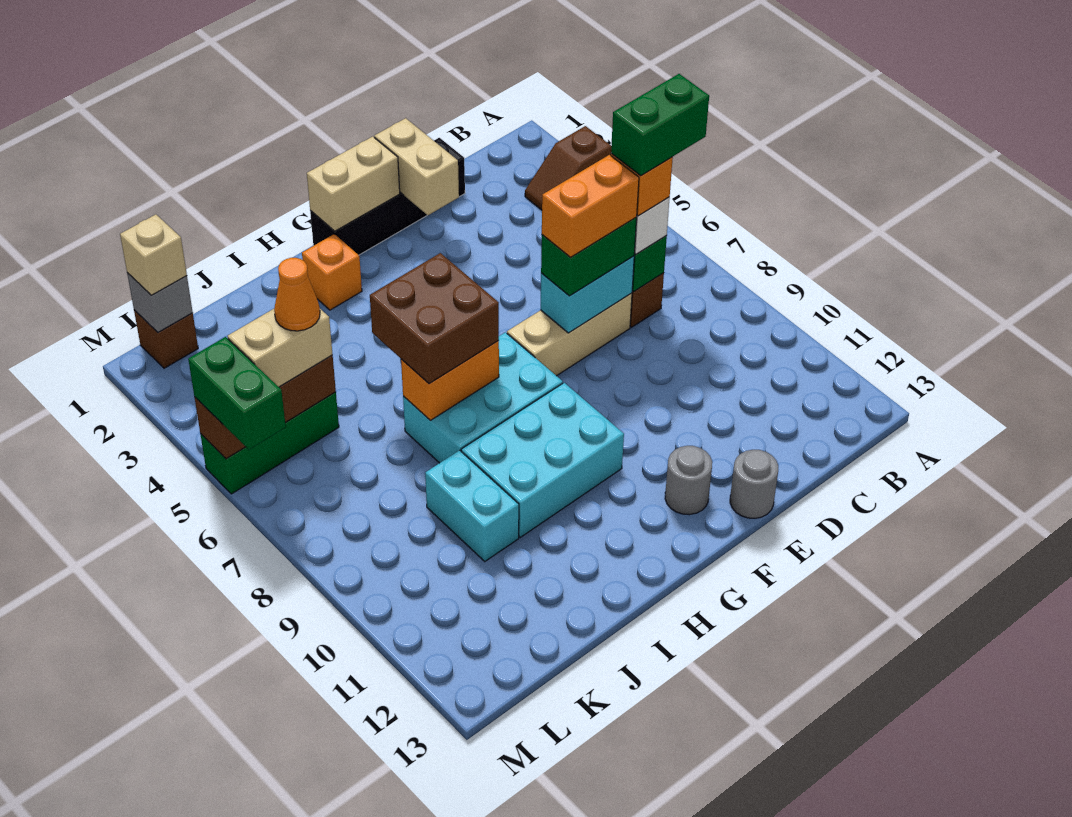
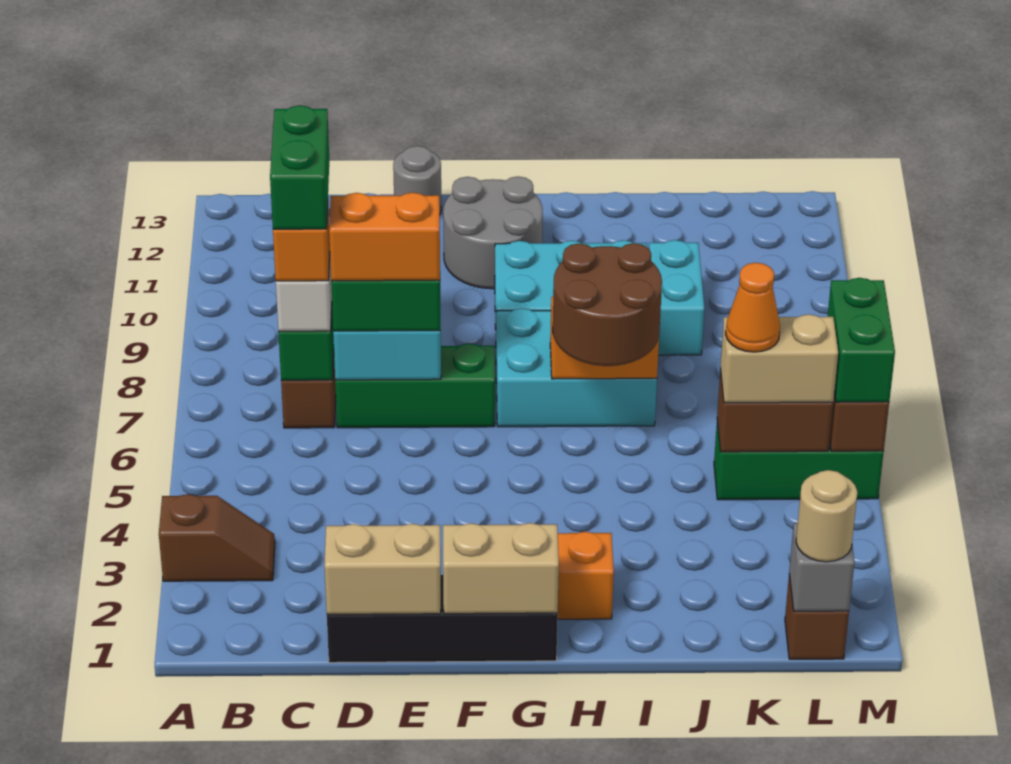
green 1x2 brick [611,74,709,176] -> green 1x2 brick turned to [270,105,329,229]
tan 1x3 brick [507,293,632,376] -> green 1x3 brick [335,344,495,428]
tan 1x2 brick [374,118,459,215] -> tan 1x2 brick turned to [324,524,441,614]
grey 1x1 round brick [665,446,712,515] -> grey 2x2 round brick [443,177,543,289]
brown 2x2 brick [370,253,499,384] -> brown 2x2 round brick [553,243,662,366]
tan 1x1 brick [120,214,187,295] -> tan 1x1 round brick [796,470,857,562]

